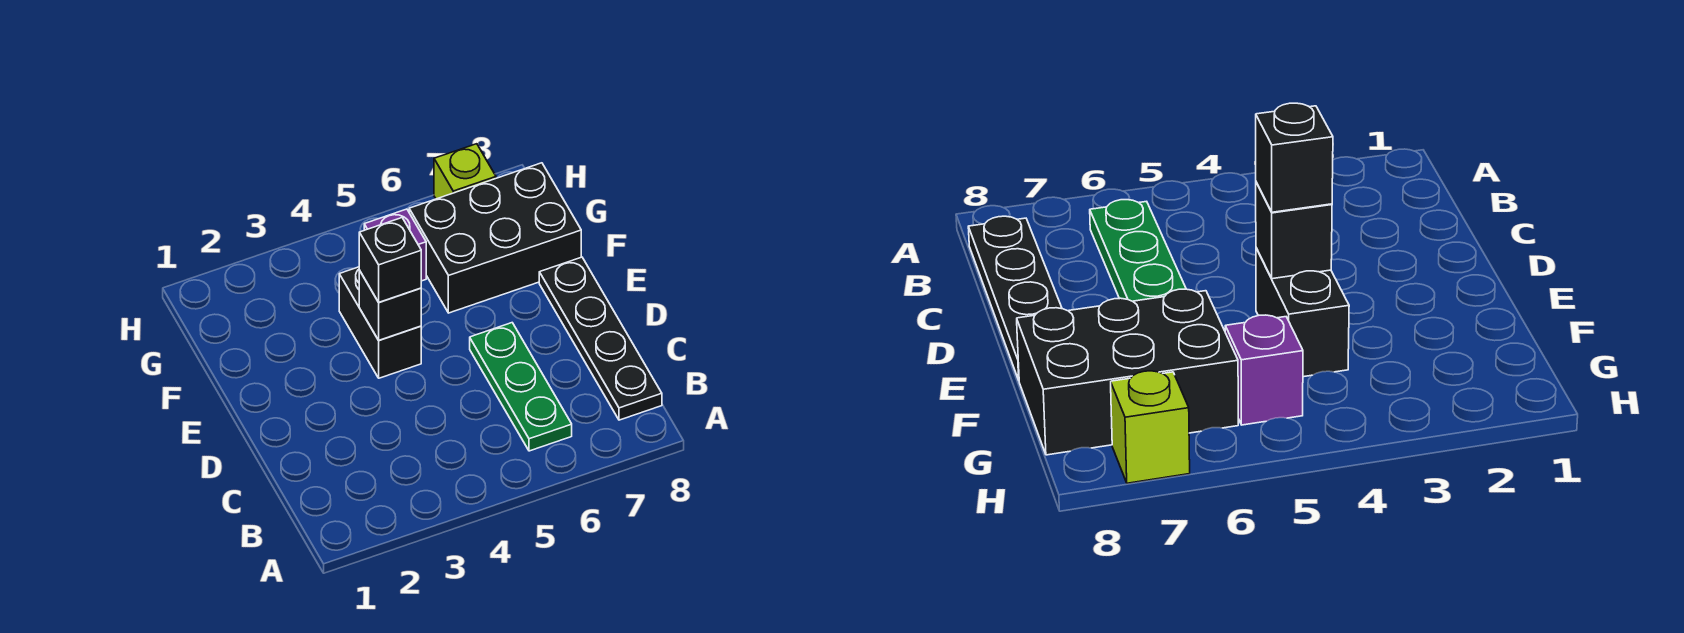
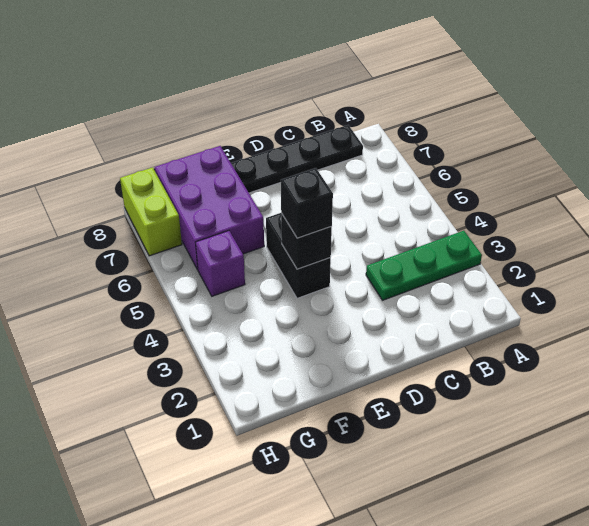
green 1x3 plate [470,323,572,451] -> green 1x3 plate moved to [366,231,482,300]
black 1x2 brick [339,267,421,378] -> black 1x2 brick turned to [266,213,331,298]
black 2x3 brick [409,163,581,313] -> purple 2x3 brick [155,146,264,270]
lime 1x1 brick [434,144,496,199] -> lime 1x2 brick [120,167,182,256]

